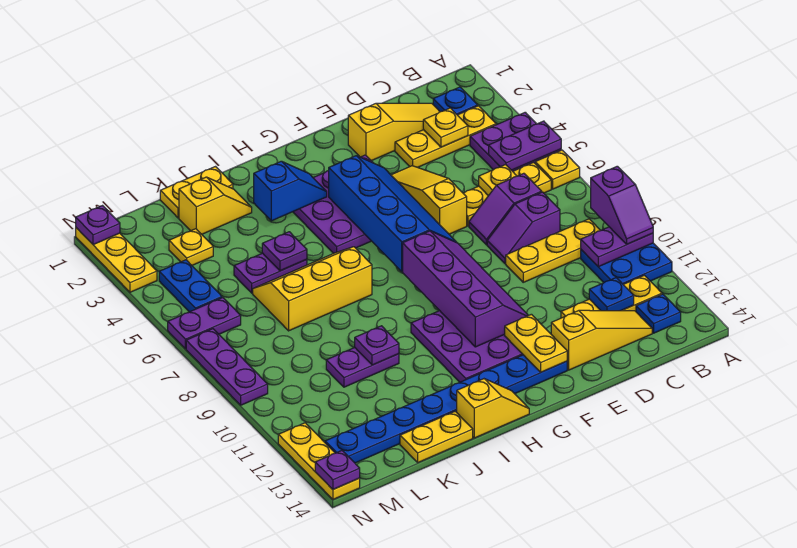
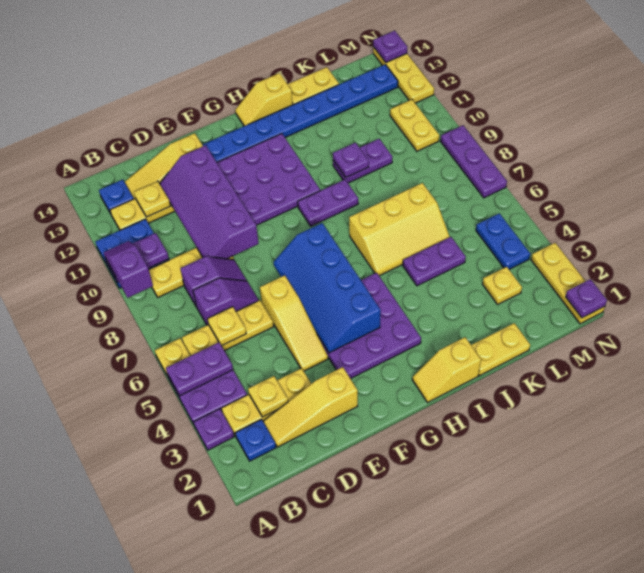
blue 1x1 plate [589,278,634,311] -> yellow 1x1 plate [134,181,170,217]
purple 2x4 slope [403,231,528,347] -> purple 2x4 slope moved to [160,145,259,259]
yellow 1x2 plate [505,314,567,372] -> yellow 1x2 plate moved to [390,100,439,151]
blue 1x2 slope [254,161,327,221] -> none
yellow 1x2 slope [179,177,252,234] -> yellow 1x2 slope moved to [412,337,481,403]
purple 1x1 plate [262,232,307,271] -> purple 1x1 plate moved to [194,409,234,450]
purple 1x2 plate [168,298,241,349] -> purple 1x2 plate moved to [298,180,358,226]

